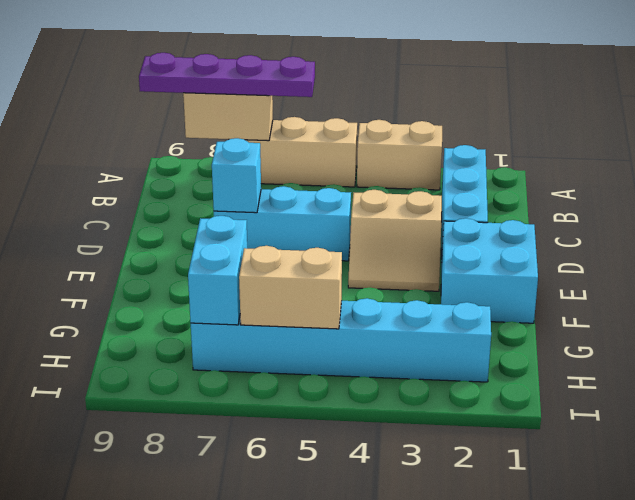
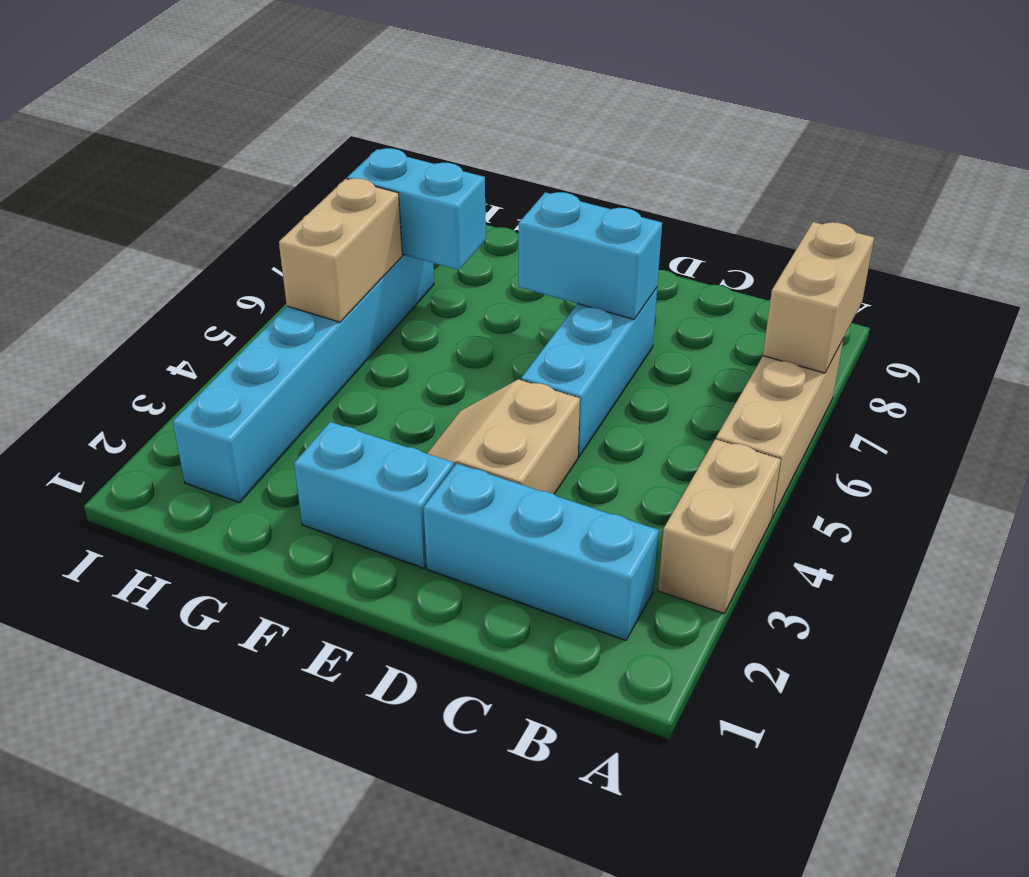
purple 1x4 plate [139,53,315,97] -> none
cyan 1x1 brick [212,138,261,213] -> cyan 1x2 brick [519,192,662,319]
cyan 2x2 brick [441,218,538,323] -> cyan 1x2 brick [294,422,454,568]

